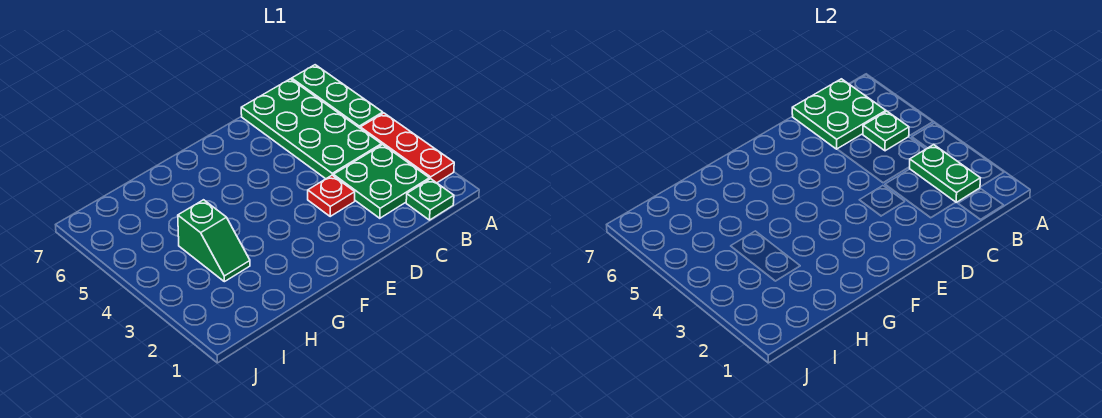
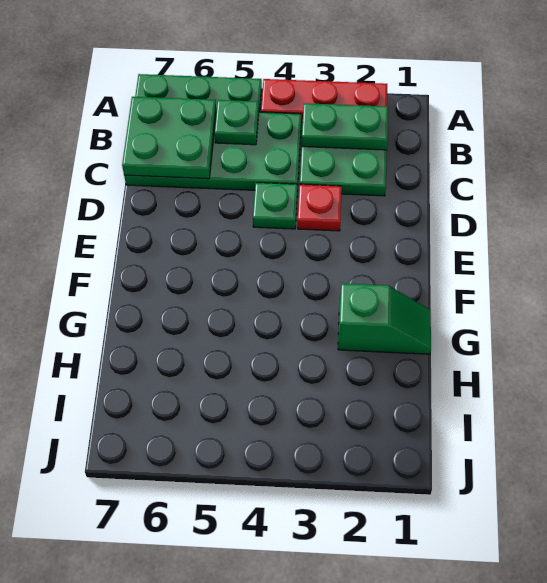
green 1x1 plate [406,179,454,220] -> green 1x1 plate moved to [253,183,297,229]
green 1x2 slope [178,200,250,282] -> green 1x2 slope moved to [338,283,431,354]

